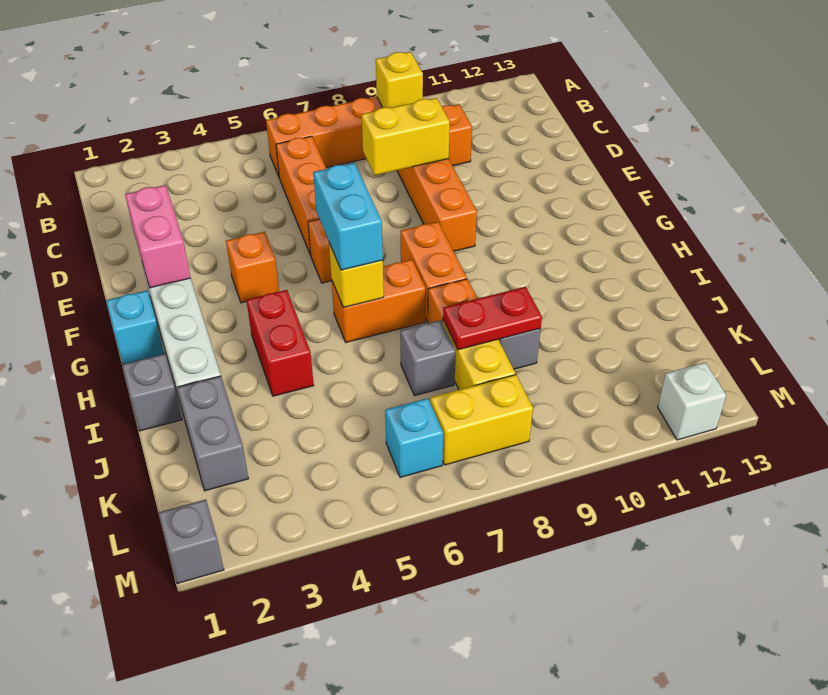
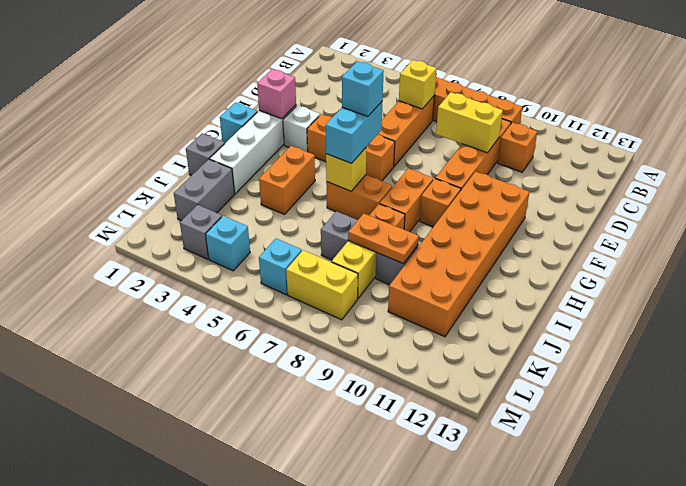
yellow 1x1 brick [376,52,423,108] -> yellow 1x1 brick moved to [399,60,437,109]
pink 1x2 brick [125,185,191,288] -> pink 1x1 brick [257,69,296,119]
none -> orange 2x6 brick [388,172,530,337]
none -> cyan 1x1 brick [342,61,384,117]
none -> orange 1x1 brick [420,179,461,227]
red 1x2 brick [247,290,314,396] -> orange 1x2 brick [259,146,315,214]
red 1x2 plate [443,287,542,350] -> orange 1x2 plate [348,213,419,264]
none -> cyan 1x1 brick [206,216,250,271]
grey 1x1 brick [159,499,224,584] -> grey 1x1 brick moved to [180,205,222,259]
white 1x1 brick [658,362,726,440] -> white 1x1 brick moved to [283,105,320,152]

